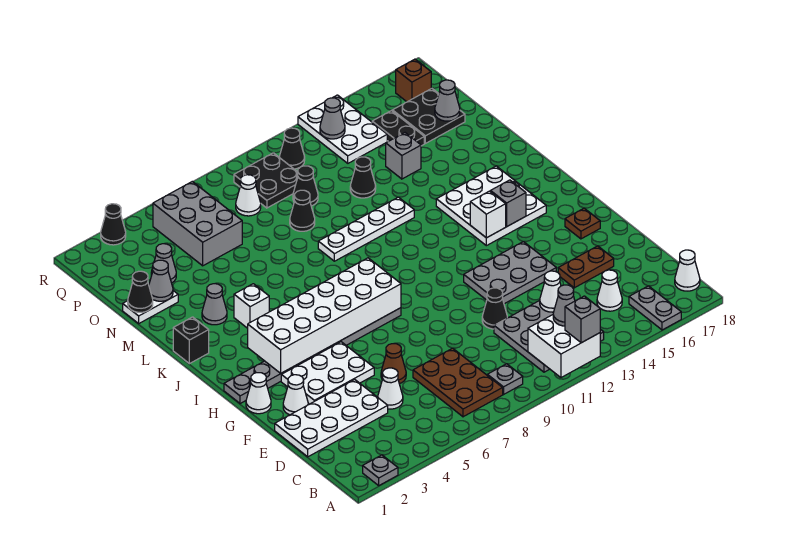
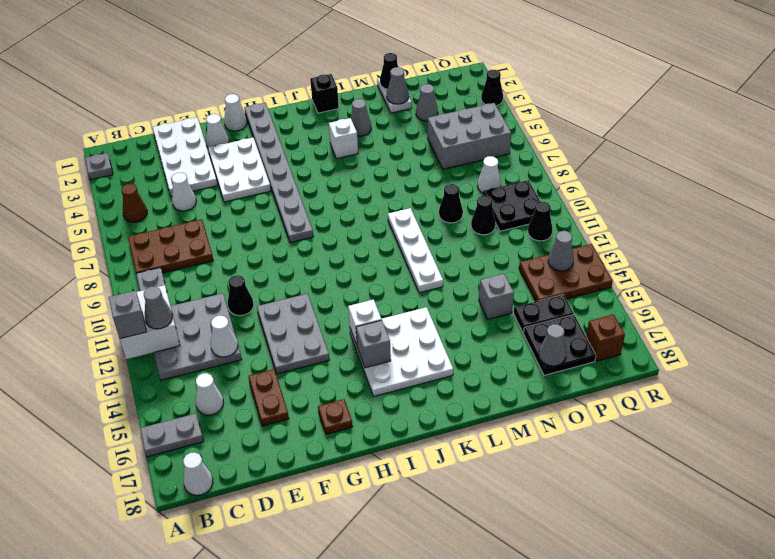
brown 1x1 cone [381,344,406,384] -> brown 1x1 cone moved to [121,184,147,222]
white 2x6 brick [248,258,401,373] -> none
black 1x1 cone [350,157,376,198] -> none
white 2x3 plate [298,95,387,163] -> brown 2x3 plate [519,244,613,301]

